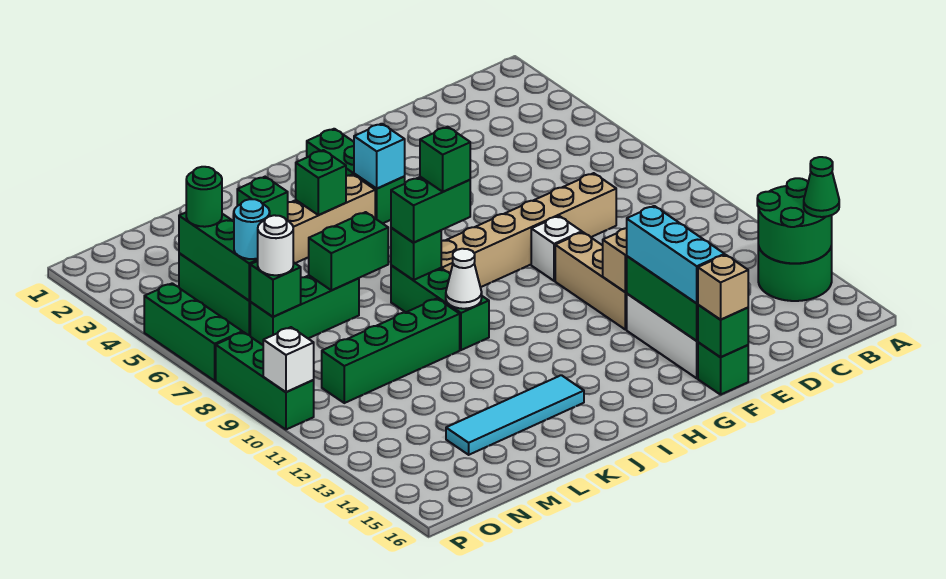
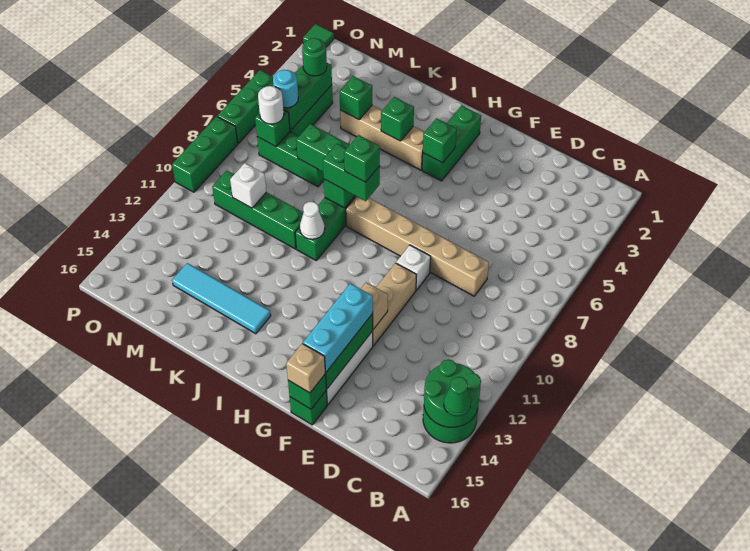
cyan 1x1 brick [354,124,405,189] -> green 1x1 brick [423,118,457,163]
none -> green 1x1 tile [303,24,334,47]
white 1x1 brick [263,327,314,392] -> white 1x1 brick moved to [230,163,266,208]

